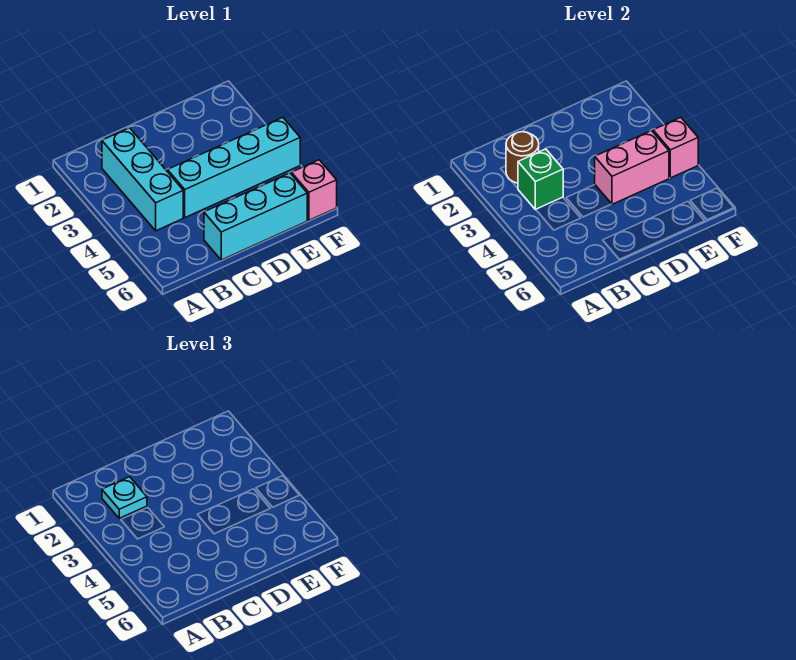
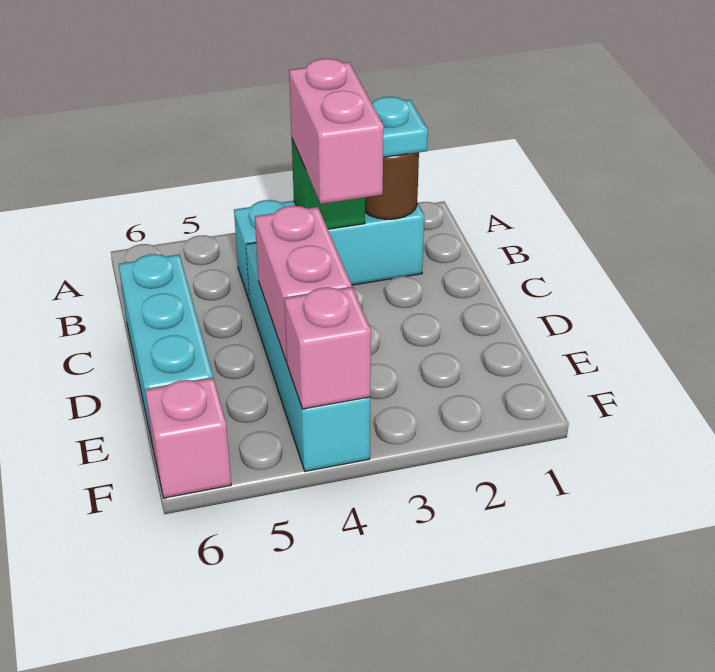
none -> pink 1x2 brick [289,59,384,204]

